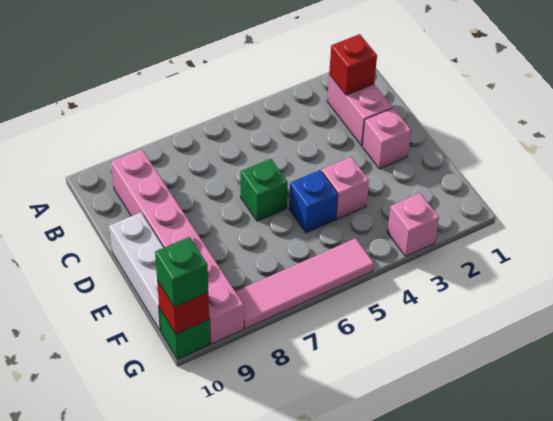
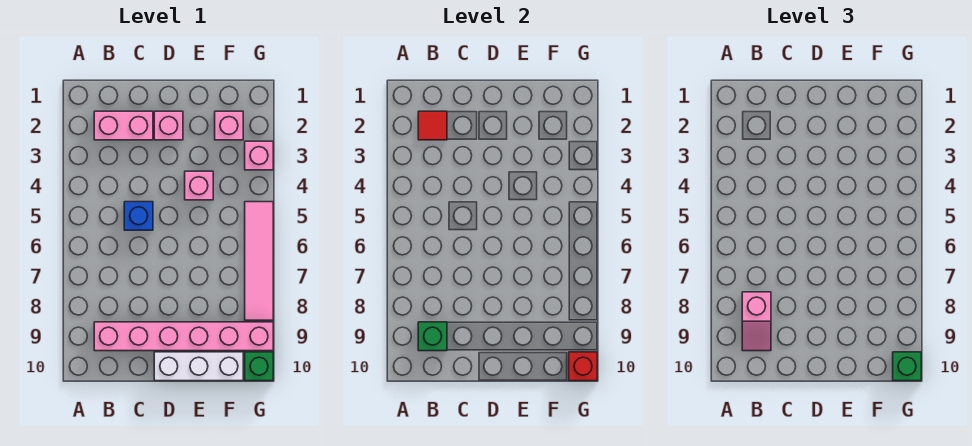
red 1x1 brick [329,34,377,95] -> red 1x1 tile [418,111,447,140]
none -> pink 1x2 slope [742,292,771,351]
green 1x1 brick [241,159,288,221] -> green 1x1 brick moved to [418,322,447,351]
blue 1x1 brick [289,170,338,233] -> blue 1x1 brick moved to [124,202,153,230]
none -> pink 1x1 brick [215,111,243,140]

